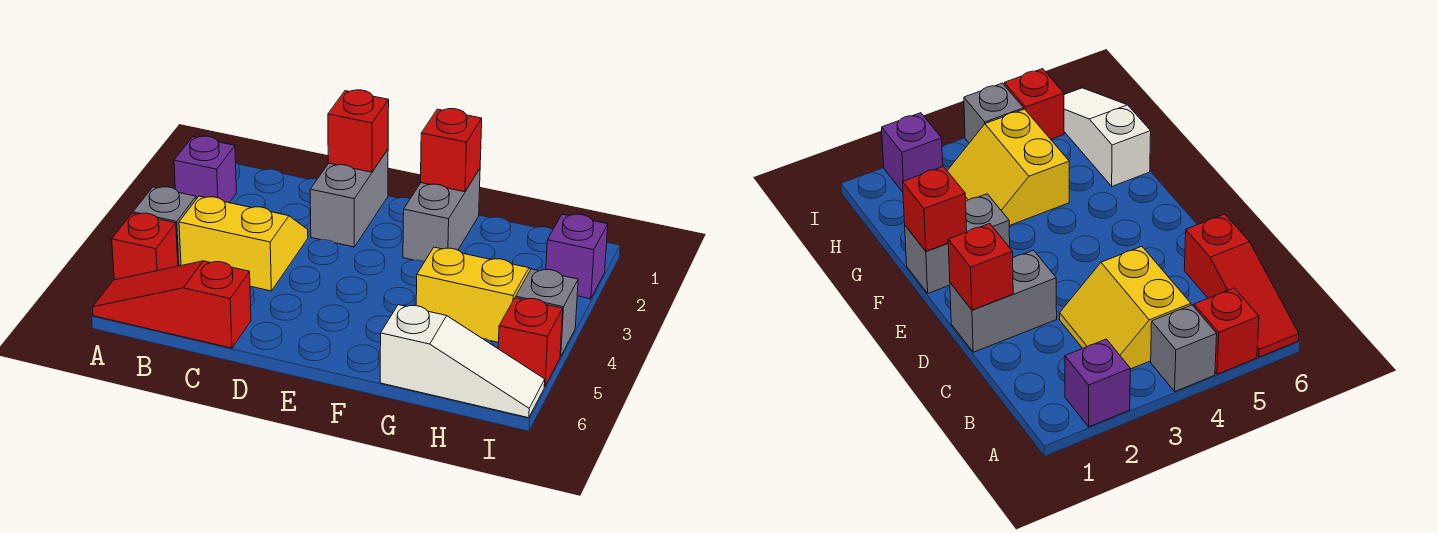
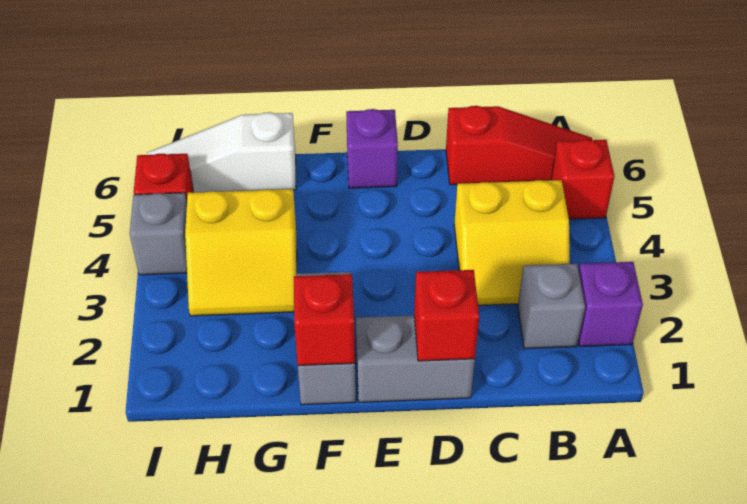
grey 1x1 brick [133,187,196,266] -> grey 1x1 brick moved to [518,264,585,349]
grey 1x2 brick [310,150,388,247] -> grey 1x2 brick turned to [356,315,475,402]
purple 1x1 brick [546,214,608,299] -> purple 1x1 brick moved to [346,109,398,188]

